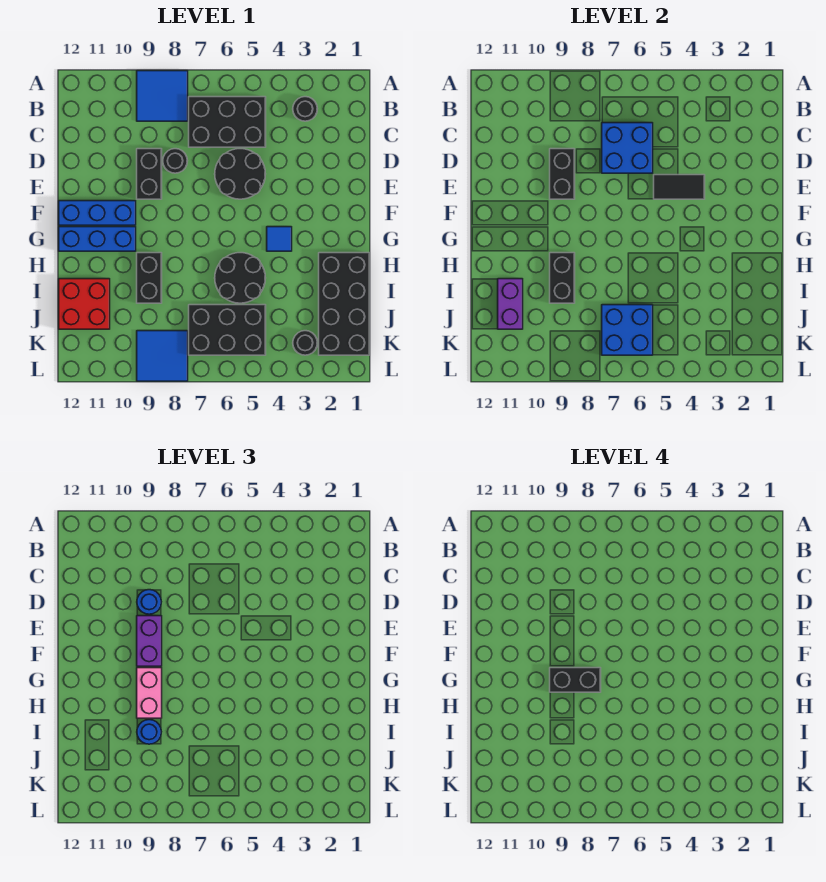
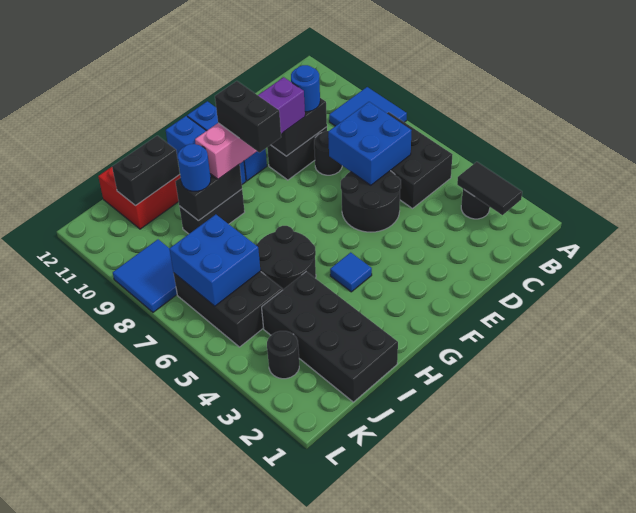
black 1x2 tile [654,175,705,199] -> black 1x2 tile moved to [457,162,522,215]
black 2x4 brick [319,253,370,355] -> black 2x4 brick turned to [262,272,398,402]
purple 1x2 brick [498,279,523,329] -> black 1x2 brick [112,136,180,206]

